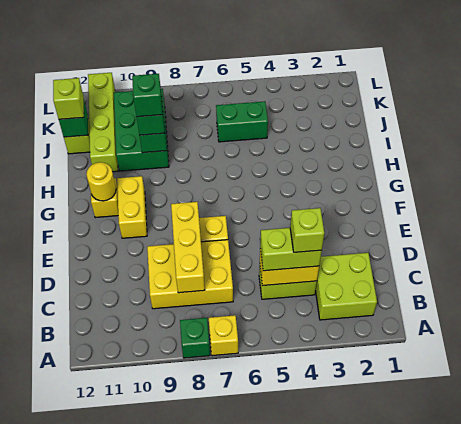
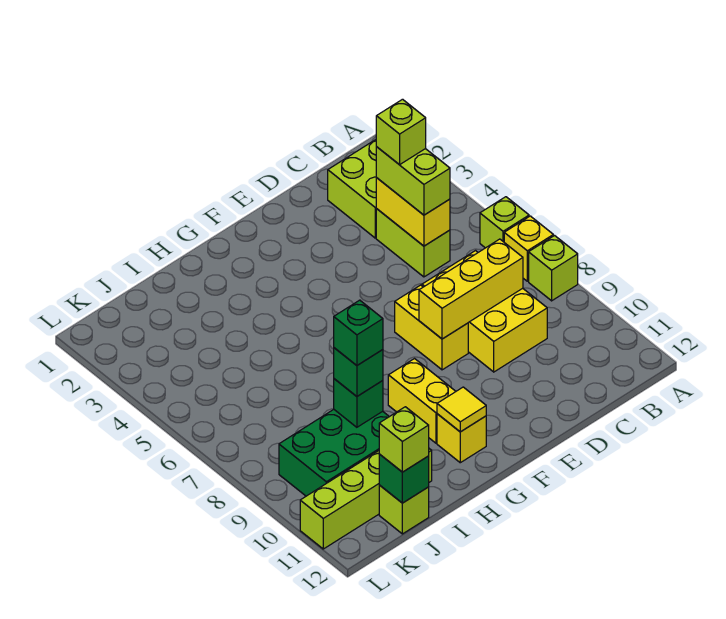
none -> lime 1x1 brick [480,197,529,248]
green 1x1 brick [180,318,210,358] -> lime 1x1 brick [529,236,578,301]
yellow 1x2 brick [117,176,147,238] -> yellow 1x2 brick turned to [388,359,456,443]
yellow 1x1 round brick [86,162,116,201] -> yellow 1x1 tile [437,387,486,432]
green 1x2 brick [216,101,268,142] -> none

